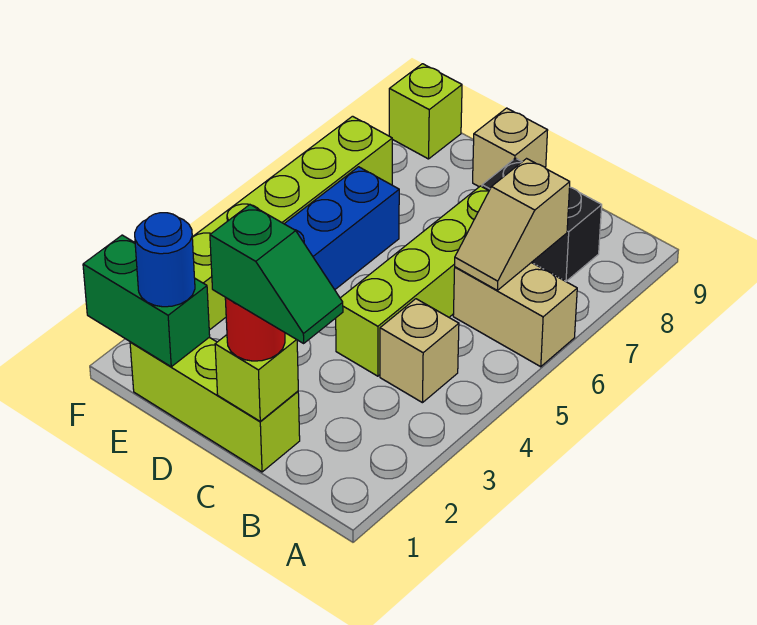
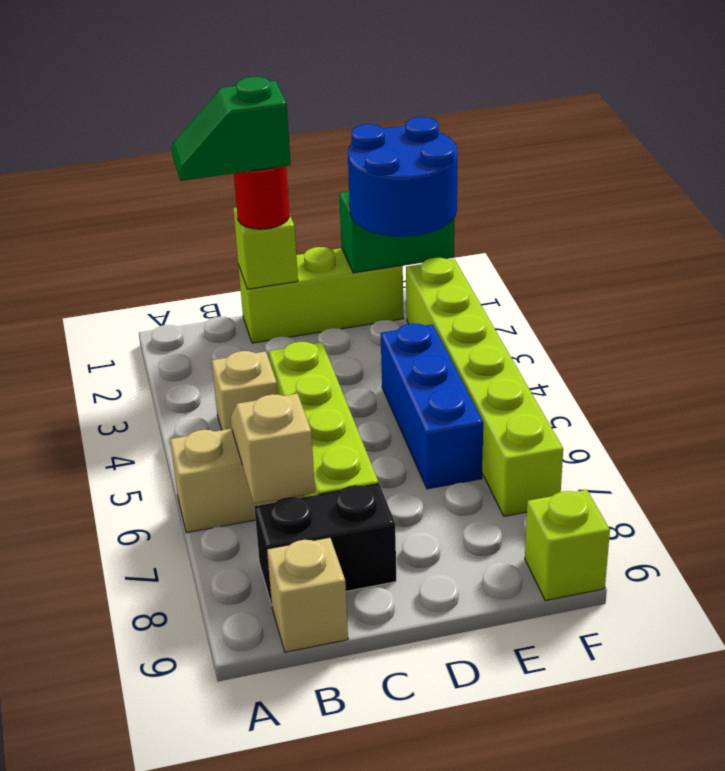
tan 1x1 brick [473,108,548,187] -> tan 1x1 brick moved to [267,538,348,652]
blue 1x1 round brick [135,213,195,307] -> blue 2x2 round brick [348,117,458,237]

